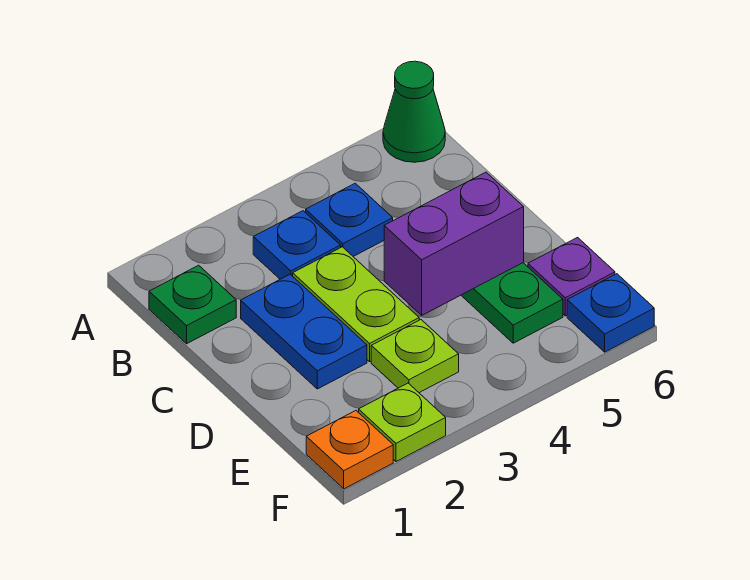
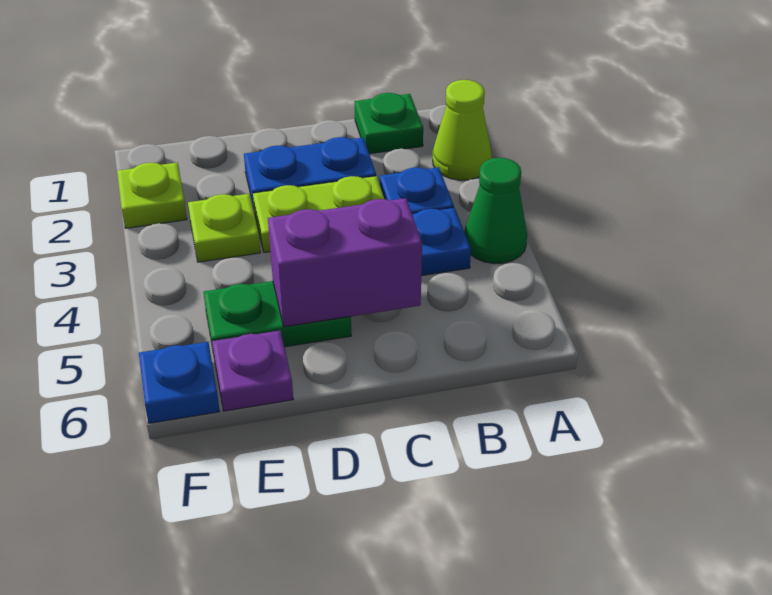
none -> lime 1x1 cone [433,80,492,180]
green 1x1 cone [383,61,445,162] -> green 1x1 cone moved to [464,158,527,264]
purple 1x2 brick [384,172,524,315] -> purple 1x2 brick turned to [268,198,422,327]
orange 1x1 plate [306,411,393,489] -> none

